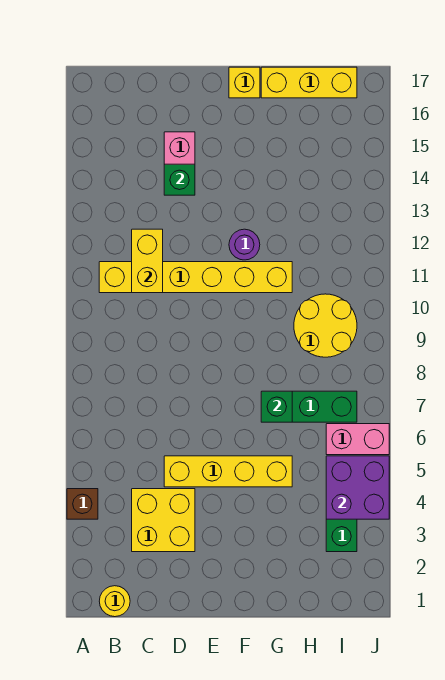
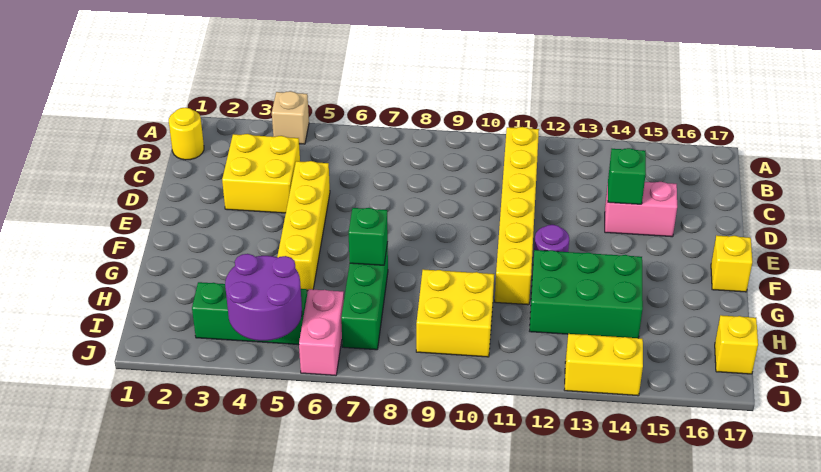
brown 1x1 brick [67,489,98,519] -> tan 1x1 brick [272,91,309,144]
yellow 1x2 brick [132,229,163,293] -> yellow 1x2 brick moved to [565,334,643,396]
none -> green 2x3 brick [530,250,643,338]
yellow 1x3 brick [261,67,357,98] -> yellow 1x1 brick [715,315,758,374]
yellow 2x2 round brick [294,294,357,357] -> yellow 2x2 brick [416,269,494,357]
purple 2x2 brick [326,456,389,519] -> purple 2x2 round brick [225,254,302,341]

